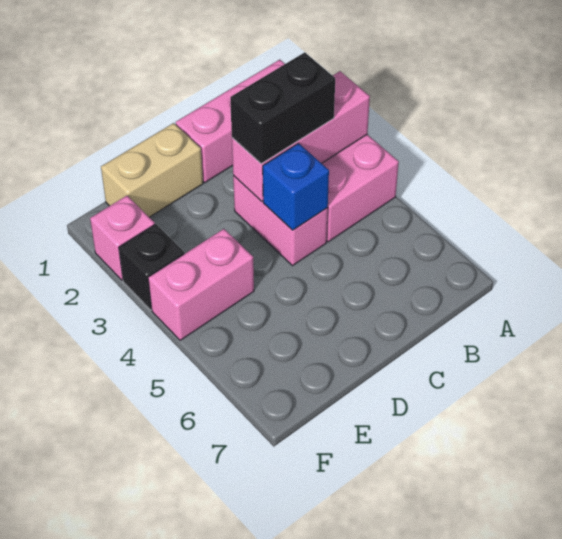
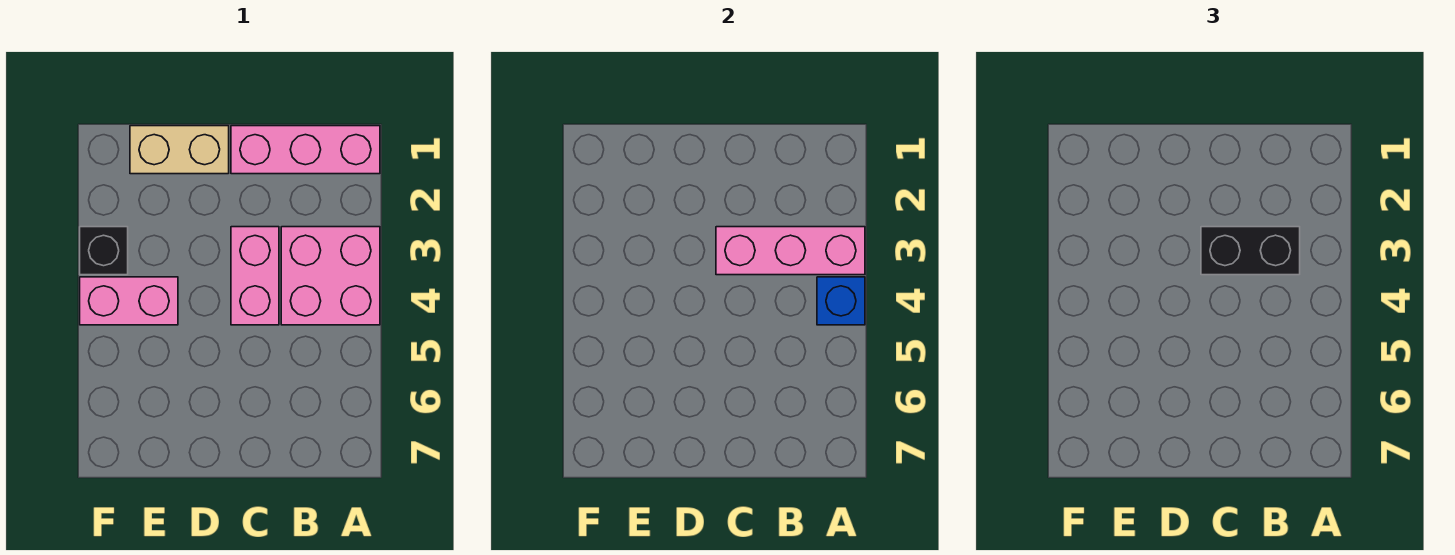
blue 1x1 brick [263,143,329,230] -> blue 1x1 brick moved to [817,277,865,325]
pink 1x1 brick [90,196,155,280] -> none

